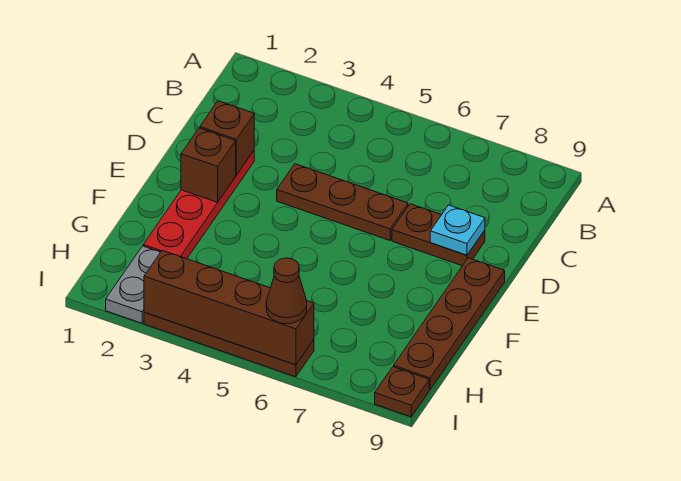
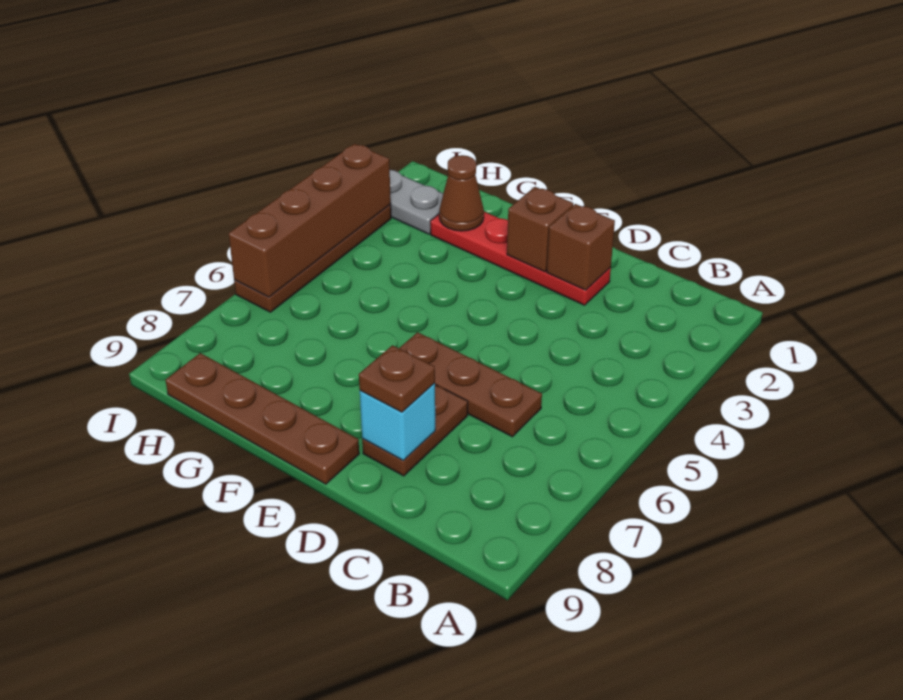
brown 1x3 plate [277,164,408,240] -> brown 1x3 plate turned to [399,332,542,437]
cyan 1x1 plate [430,205,485,255] -> cyan 1x1 brick [360,383,435,461]
brown 1x1 cone [266,258,307,324] -> brown 1x1 cone moved to [439,155,484,231]
brown 1x1 plate [375,367,429,417] -> brown 1x1 plate moved to [359,345,435,412]

